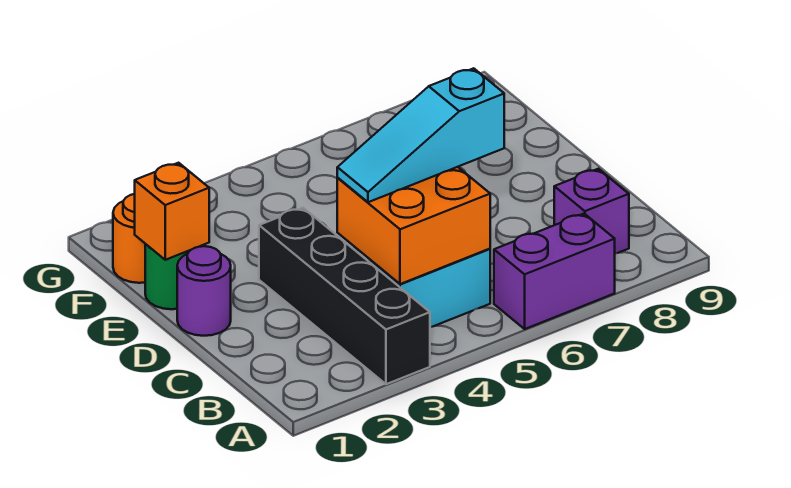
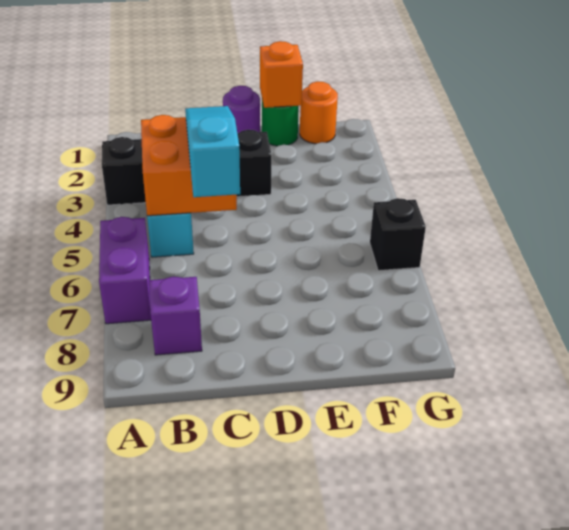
none -> black 1x1 brick [370,198,426,271]

